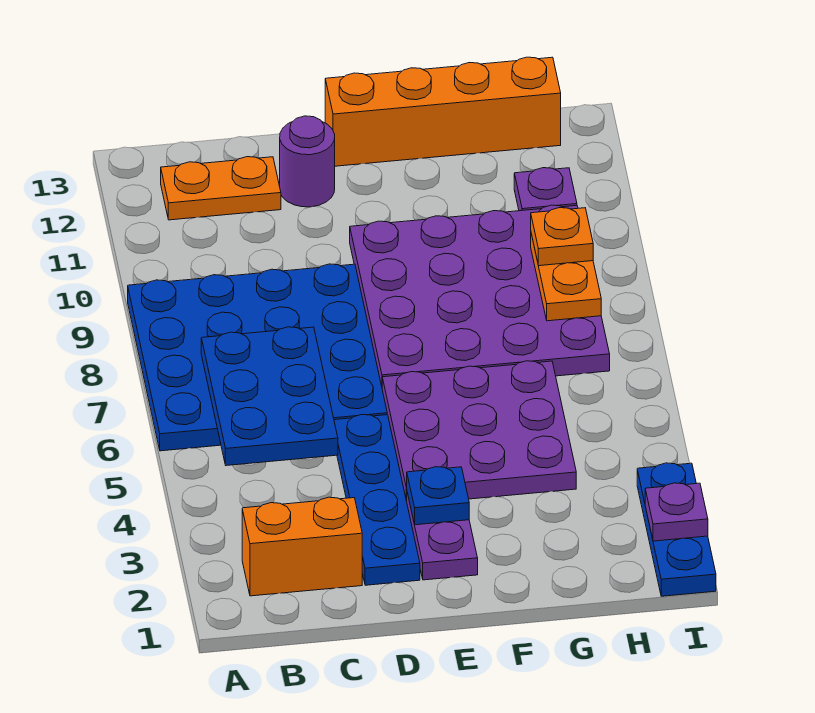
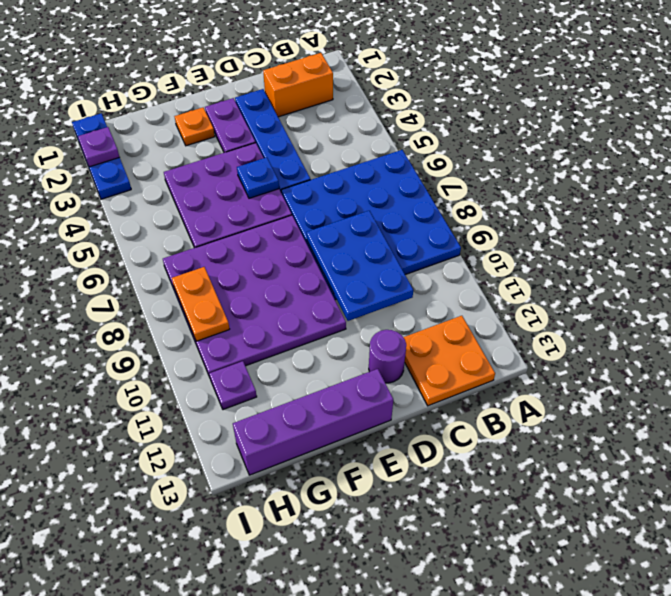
blue 2x3 plate [201,327,338,466] -> blue 2x3 plate moved to [306,211,413,321]
orange 1x2 plate [161,157,281,220] -> orange 2x2 plate [403,316,495,406]
blue 1x1 plate [406,467,469,525] -> blue 1x1 plate moved to [237,157,279,198]
orange 1x4 brick [325,57,561,166] -> purple 1x4 brick [233,369,393,475]
orange 1x1 plate [531,208,593,266] -> orange 1x1 plate moved to [174,108,215,146]

